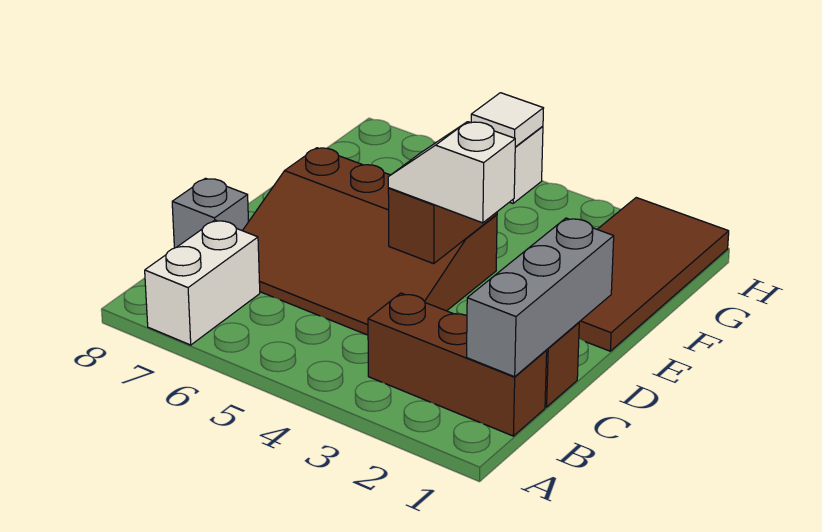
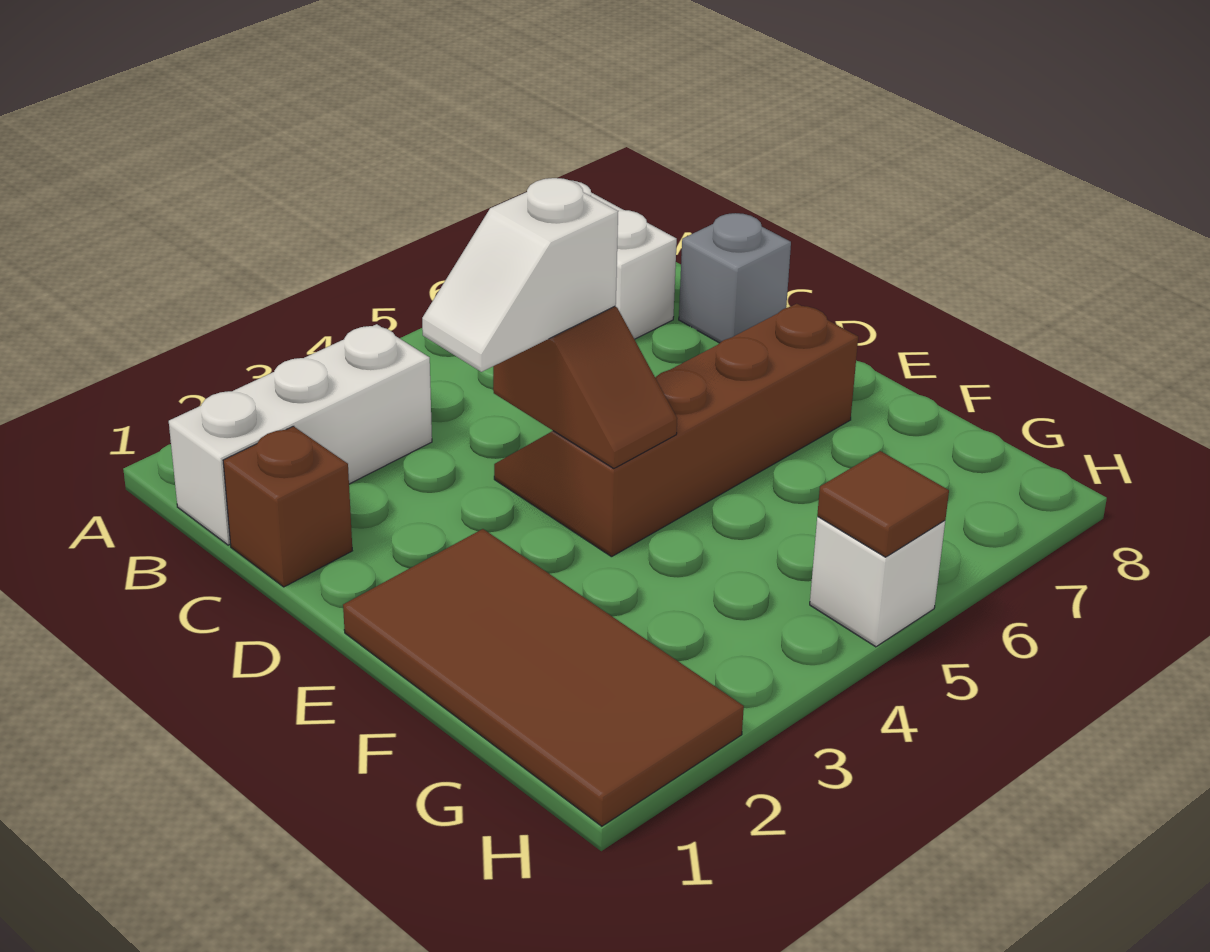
brown 1x3 brick [368,293,547,436] -> white 1x3 brick [169,324,432,545]
grey 1x3 brick [467,218,614,377] -> none
brown 3x4 slope [243,148,497,335] -> brown 2x4 slope [494,304,858,557]
white 1x2 slope [388,122,515,223] -> white 1x2 slope turned to [422,178,618,372]
white 1x1 tile [471,93,543,147] -> brown 1x1 tile [817,451,949,557]

